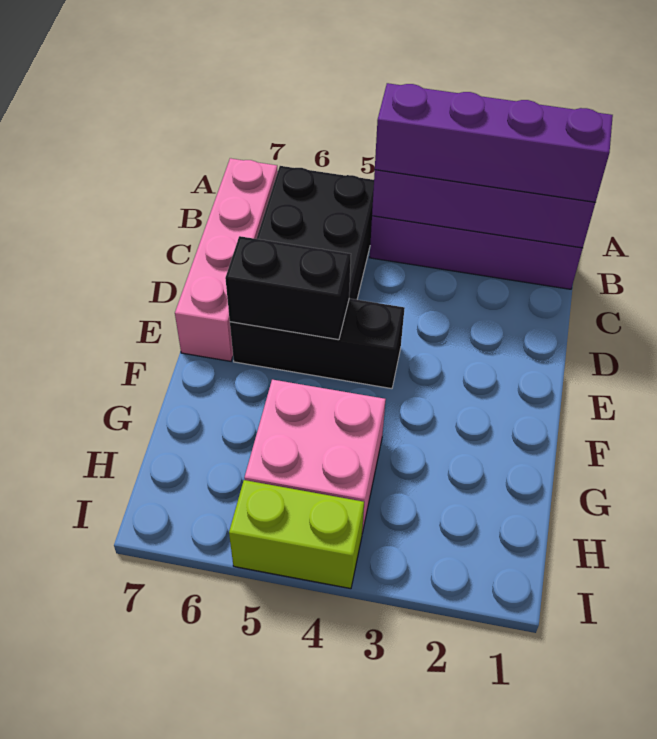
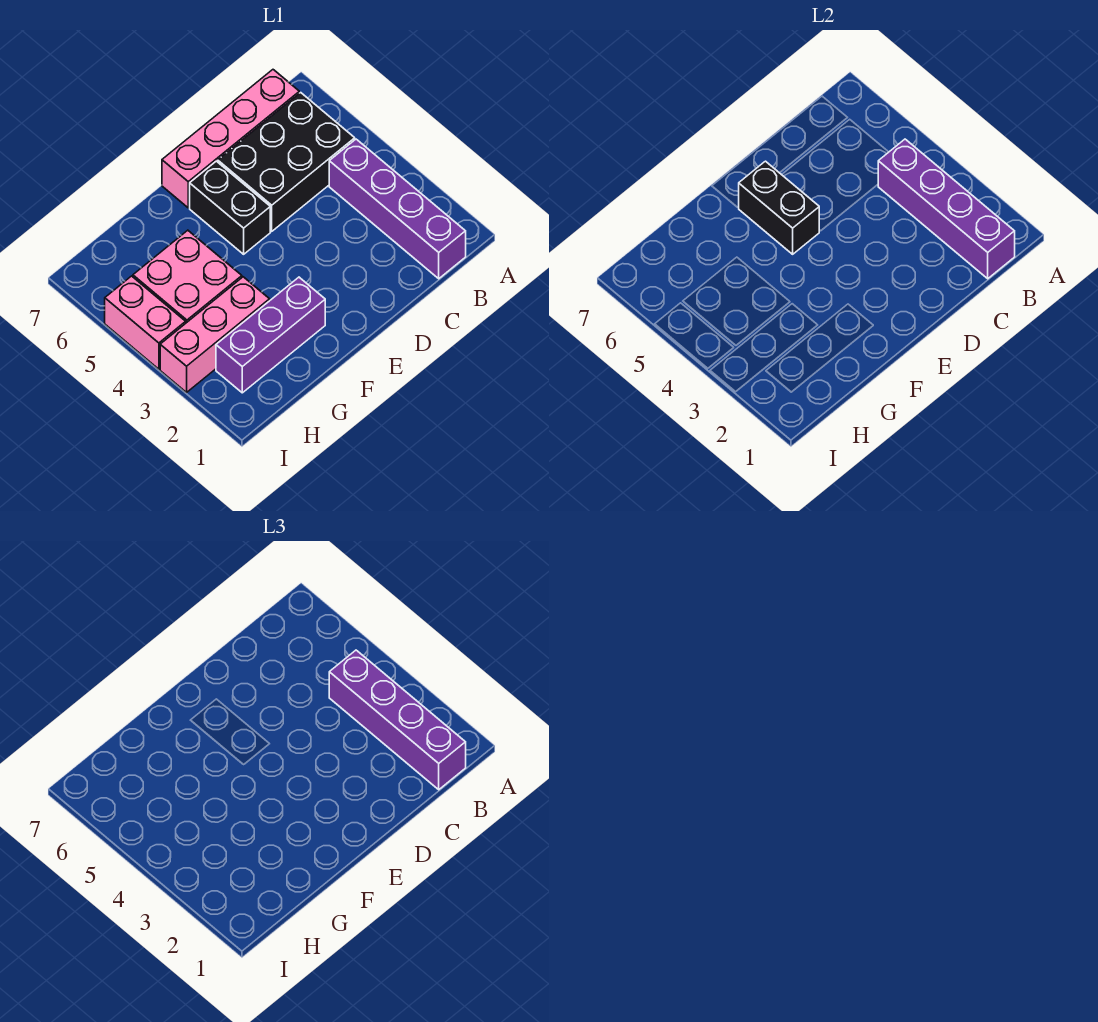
black 1x3 brick [230,298,405,389] -> black 1x2 brick [190,161,270,254]
none -> purple 1x3 brick [216,277,325,393]
none -> pink 1x3 brick [160,277,270,392]
lime 1x2 brick [229,480,364,589] -> pink 1x2 brick [105,276,186,369]

